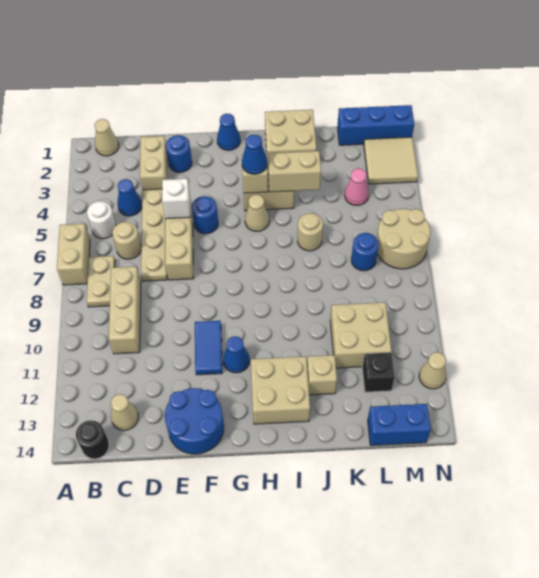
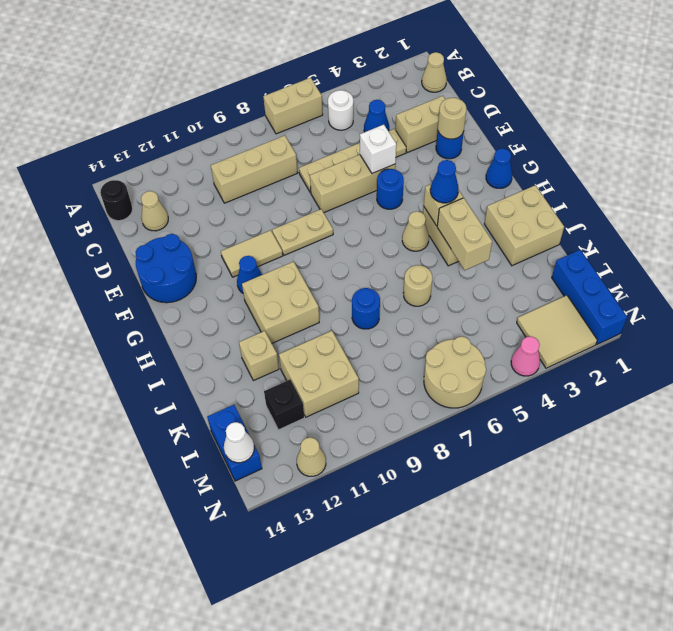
tan 1x2 plate [87,256,115,307] -> tan 1x2 plate moved to [272,209,333,255]
tan 1x1 round brick [112,222,141,259] -> tan 1x1 round brick moved to [438,98,466,139]
blue 1x2 tile [195,321,222,375] -> tan 1x2 tile [221,230,283,277]
tan 2x2 brick [251,357,310,424] -> tan 2x2 brick moved to [242,262,319,343]
pink 1x1 cone [345,169,369,205] -> pink 1x1 cone moved to [511,336,540,376]
blue 1x1 round brick [351,233,379,271] -> blue 1x1 round brick moved to [352,288,380,329]
none -> white 1x1 cone [224,422,254,463]

